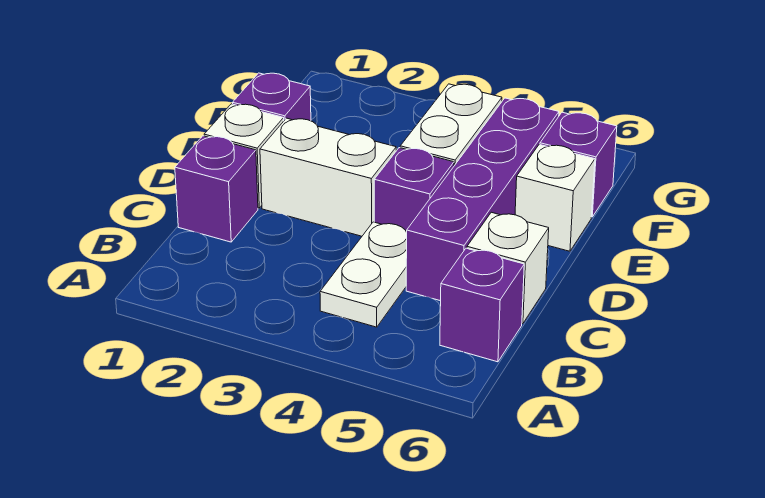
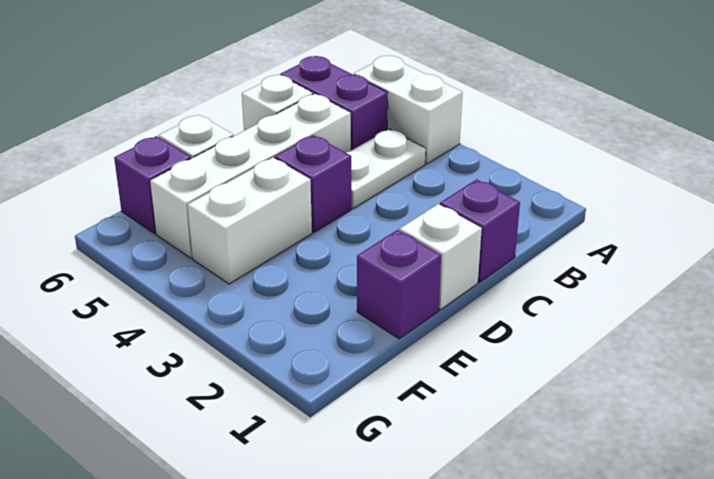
purple 1x1 brick [440,248,524,362] -> purple 1x2 brick [280,56,388,150]
purple 1x4 brick [406,98,559,301] -> white 1x4 brick [150,94,351,258]
white 1x2 brick [260,118,396,236] -> white 1x2 brick moved to [354,56,462,164]

